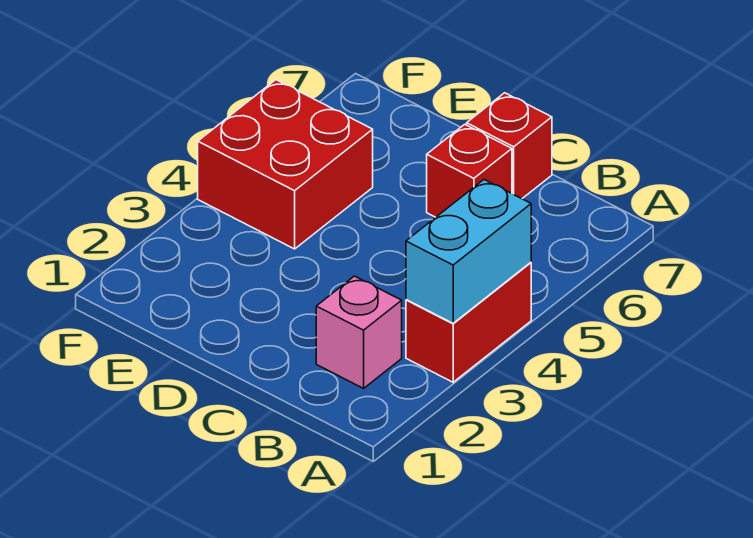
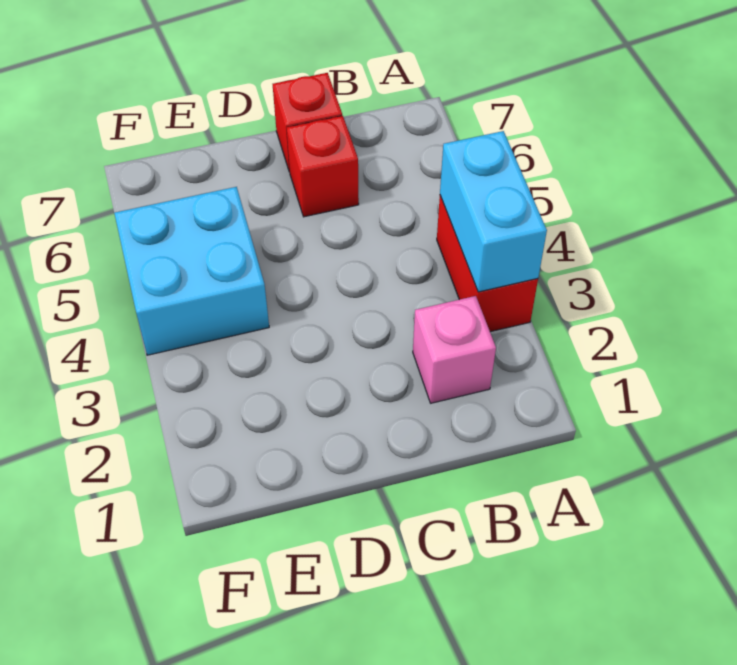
red 2x2 brick [198,80,373,249] -> cyan 2x2 brick [114,187,269,355]

